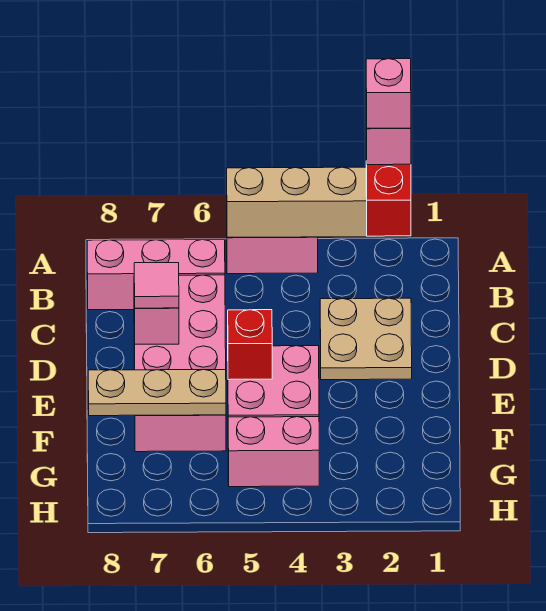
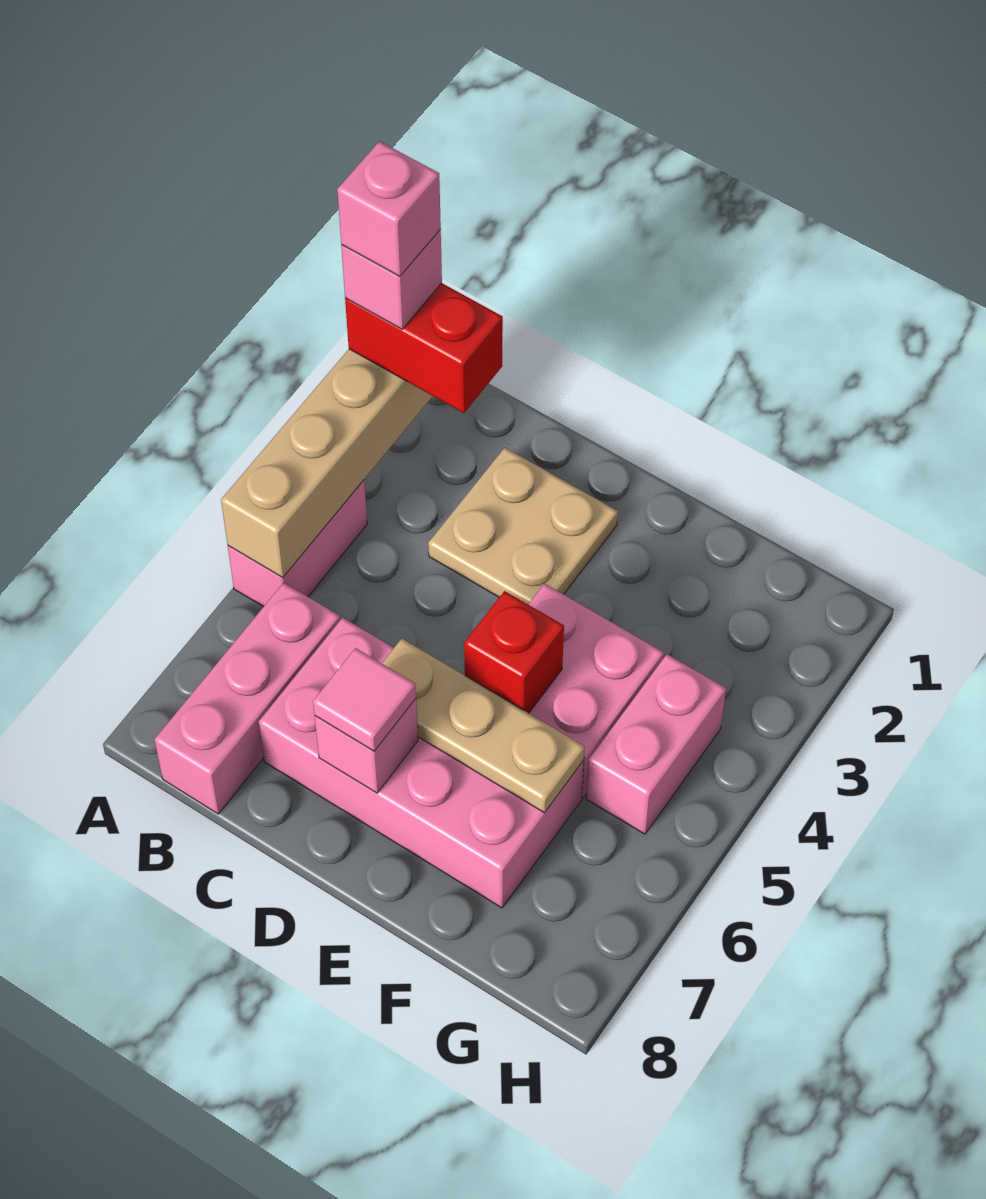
tan 1x3 plate [88,370,226,416] -> tan 1x3 plate turned to [382,639,584,813]

